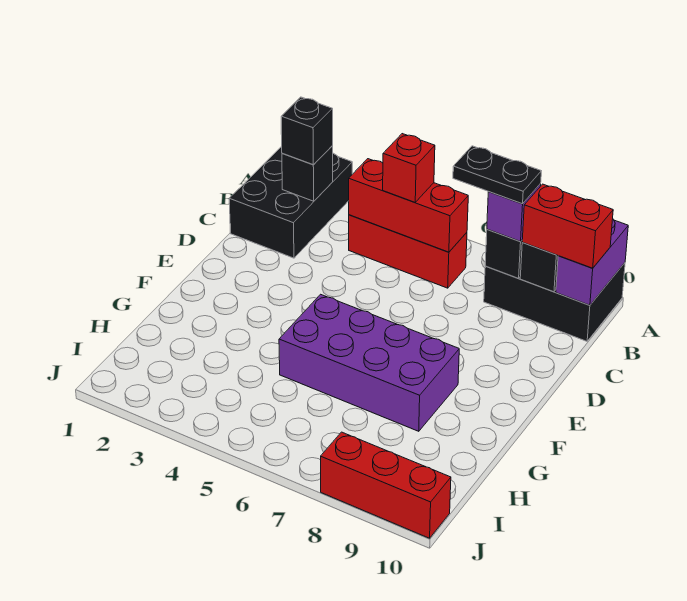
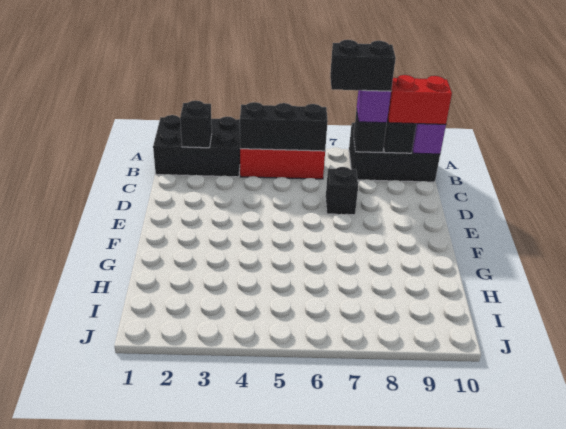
black 2x3 brick [229,146,352,258] -> black 2x3 brick turned to [153,115,240,177]
black 1x1 brick [281,97,333,164] -> black 1x1 brick moved to [326,167,358,215]
red 1x3 brick [349,159,468,252] -> black 1x3 brick [240,102,328,151]
red 1x1 brick [383,134,435,202] -> none
black 1x2 plate [453,146,541,204] -> black 1x2 brick [330,40,396,91]
purple 2x4 brick [279,294,459,431] -> none
red 1x3 brick [321,432,451,538] -> none

